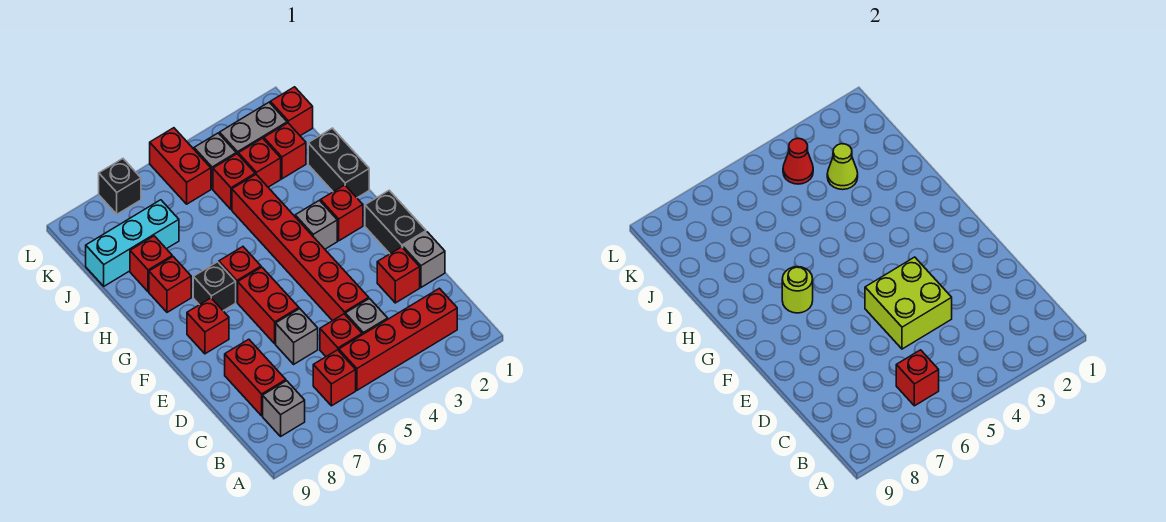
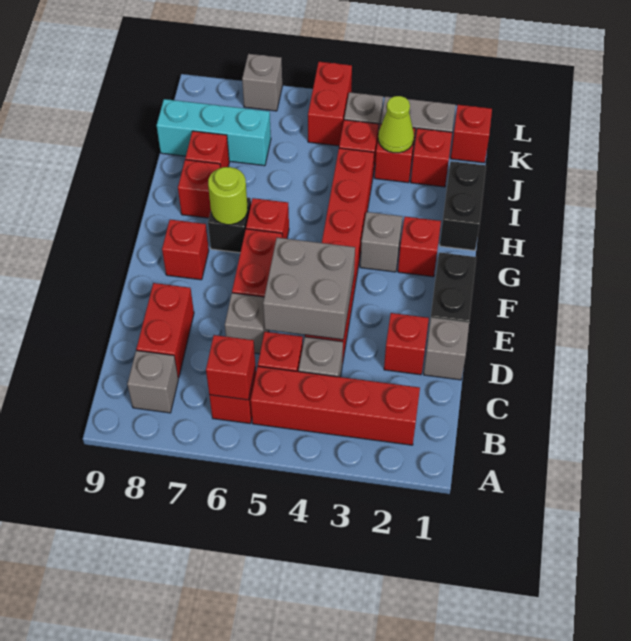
lime 2x2 brick [865,257,952,349] -> grey 2x2 brick [263,238,355,340]
red 1x1 cone [783,138,813,184] -> none
black 1x1 brick [99,159,141,214] -> grey 1x1 brick [242,54,282,111]

